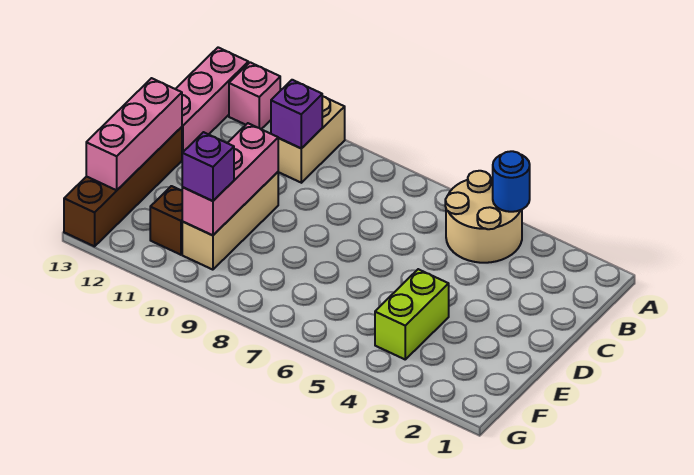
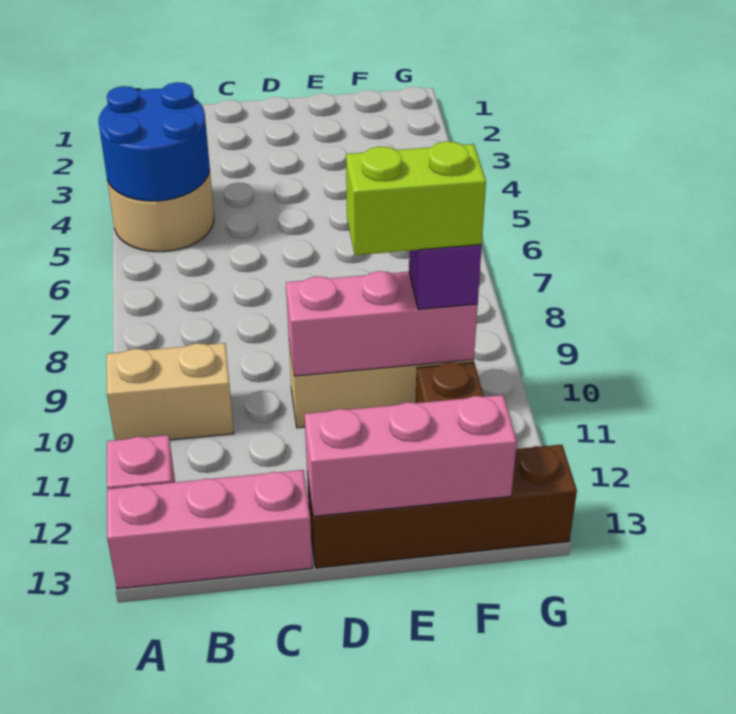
blue 1x1 round brick [493,151,530,212] -> blue 2x2 round brick [98,82,210,201]
purple 1x1 brick [271,80,322,148] -> none
lime 1x2 brick [375,269,449,359] -> lime 1x2 brick moved to [346,141,486,255]

